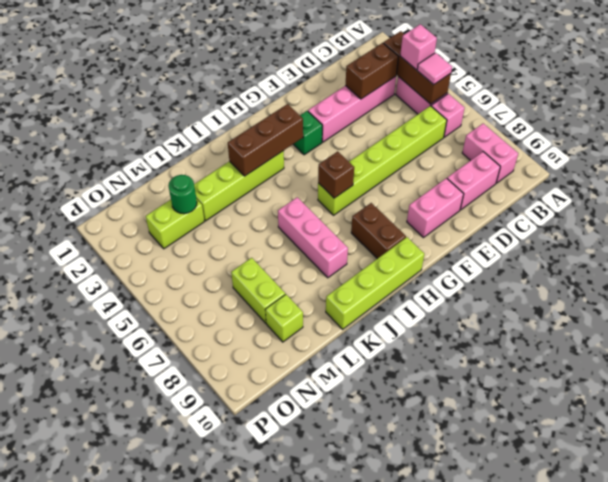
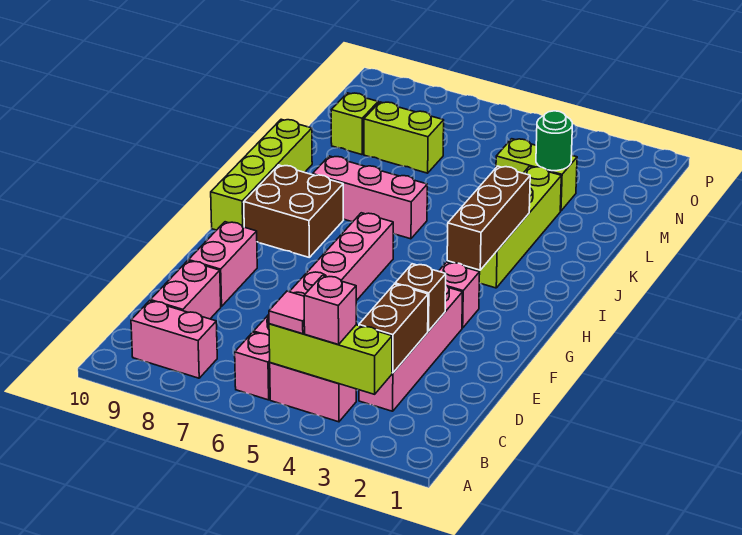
brown 1x3 brick [384,31,451,104] -> lime 1x3 brick [269,324,392,394]
lime 1x6 brick [318,106,447,215] -> pink 1x6 brick [254,213,393,335]
green 1x1 brick [293,111,322,155] -> pink 1x1 brick [439,262,480,328]
brown 1x1 brick [318,151,354,198] -> brown 1x1 brick moved to [395,264,446,331]
brown 1x2 brick [351,203,406,259] -> brown 2x2 brick [244,165,343,257]
lime 1x2 brick [146,200,204,249] -> lime 1x2 brick turned to [496,139,577,211]

